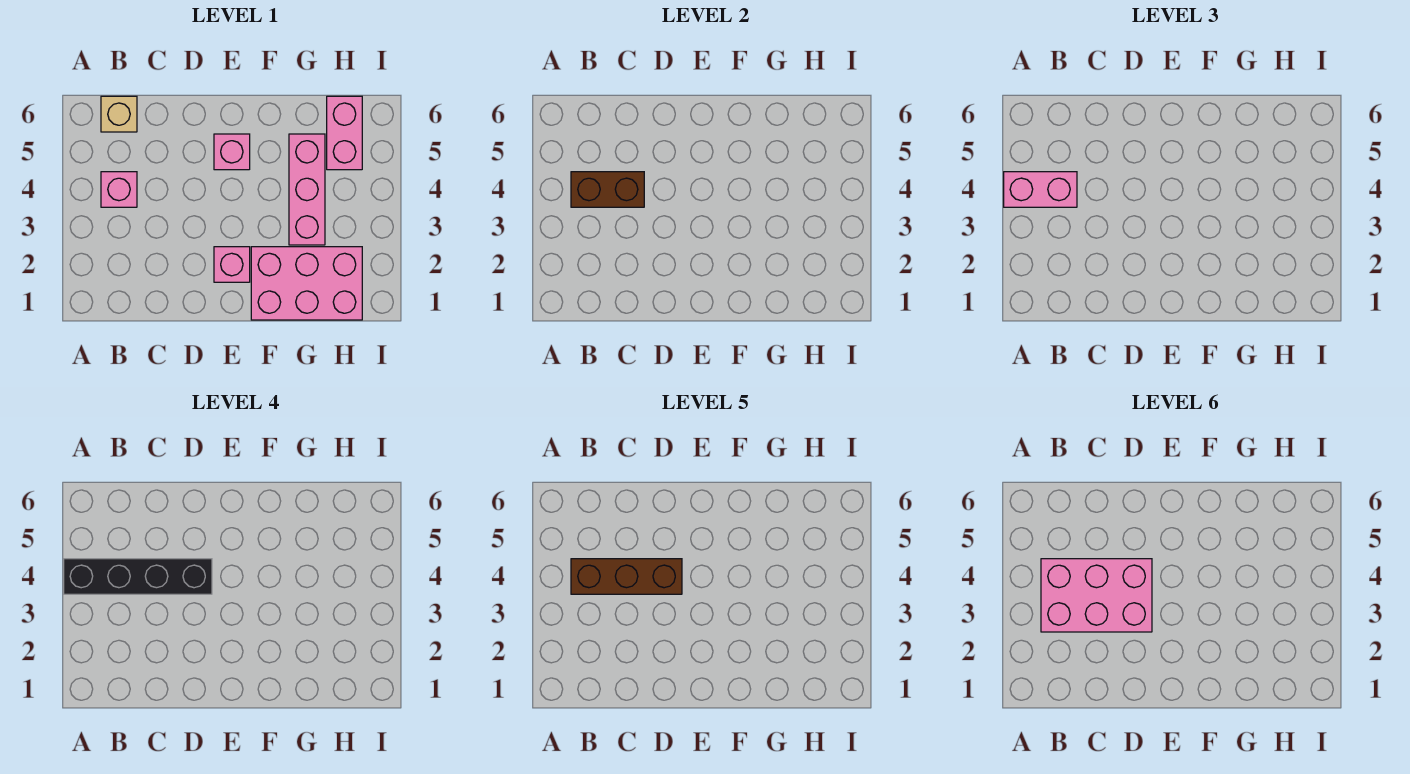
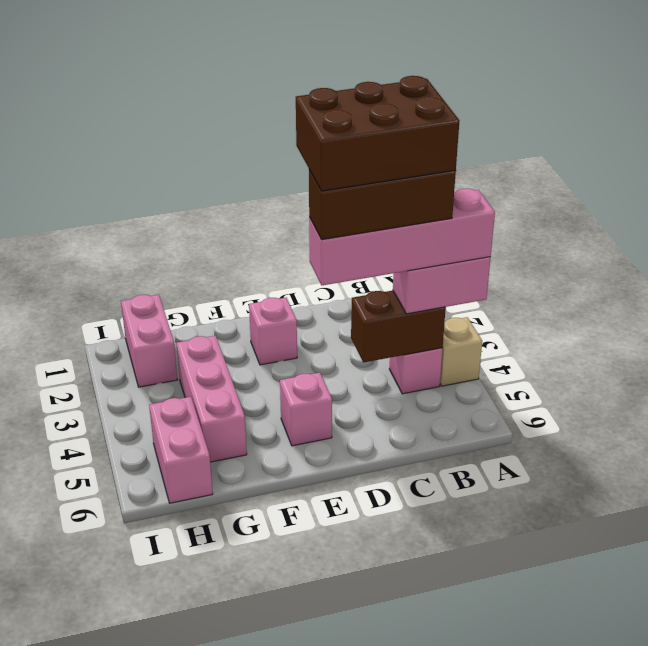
black 1x4 brick [64,559,212,594] -> pink 1x4 brick [309,189,495,285]
pink 2x3 brick [1041,559,1152,632] -> brown 2x3 brick [296,76,460,191]
tan 1x1 brick [101,96,137,132] -> tan 1x1 brick moved to [440,317,482,386]
pink 2x3 brick [251,247,362,320] -> pink 1x2 brick [121,295,177,387]

